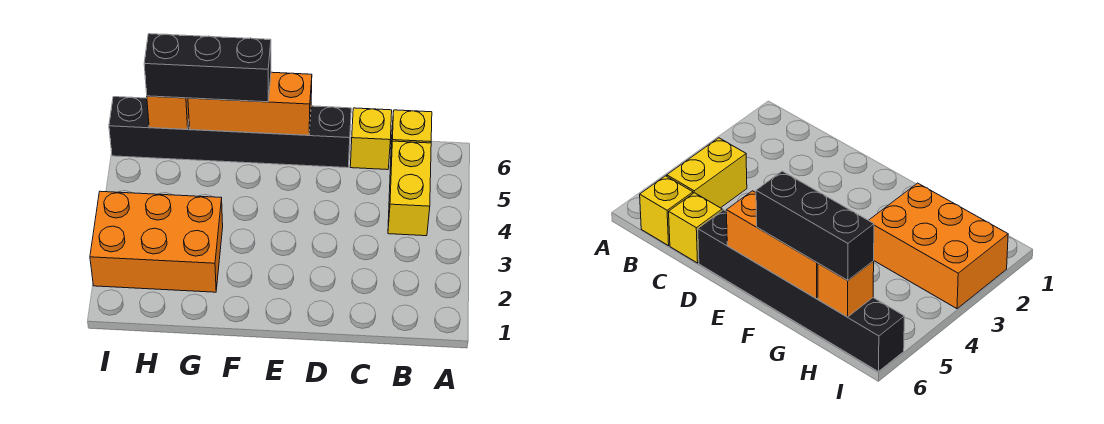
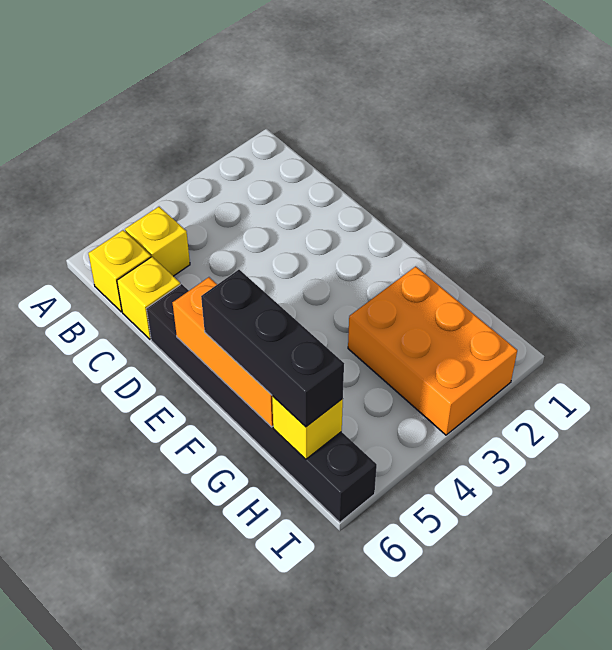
yellow 1x2 brick [388,141,431,236] -> yellow 1x1 brick [125,207,190,276]
orange 1x1 brick [147,96,189,129] -> yellow 1x1 brick [272,396,343,459]

